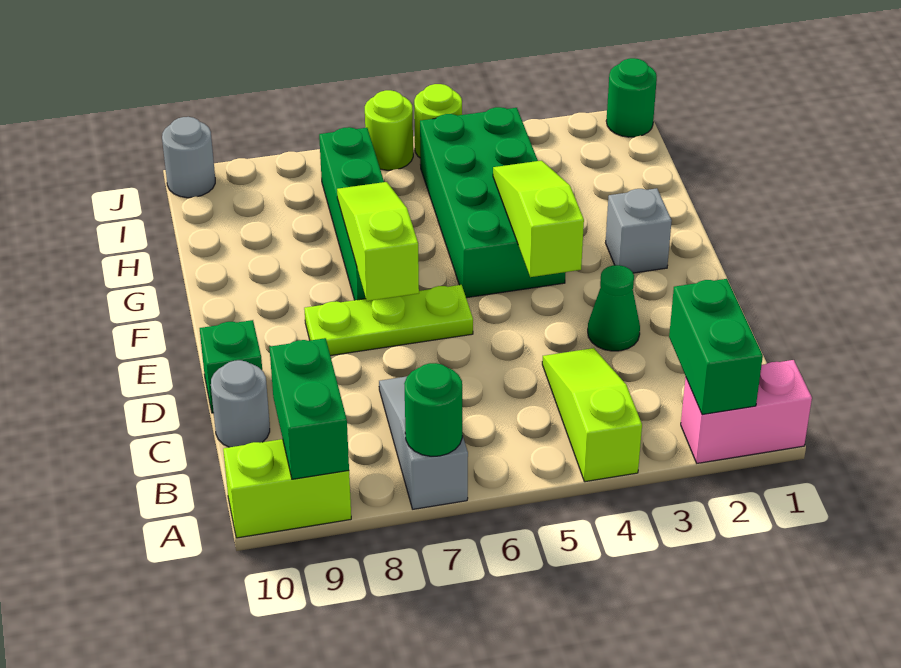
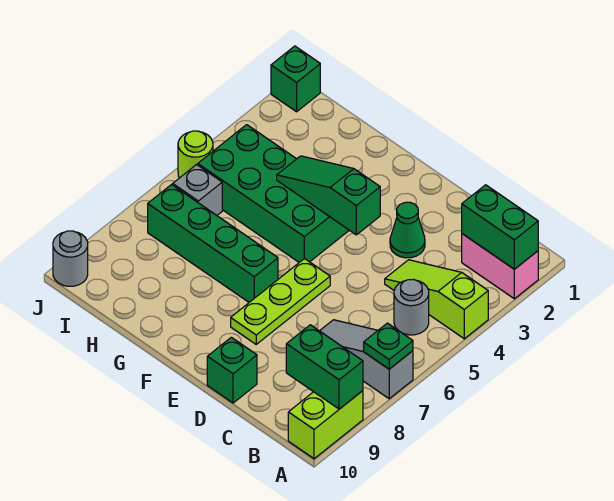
pink 1x2 brick [681,360,812,463] -> pink 1x2 brick turned to [462,234,538,299]
green 1x1 round brick [404,363,462,456] -> green 1x1 plate [364,323,413,369]
grey 1x1 round brick [211,360,270,447] -> grey 1x1 round brick moved to [394,279,429,335]
lime 1x3 slope [493,161,584,277] -> green 1x3 slope [277,156,380,235]
lime 1x3 slope [337,182,419,301] -> none
grey 1x1 brick [606,188,672,273] -> grey 1x1 brick moved to [173,165,222,215]
green 1x1 round brick [606,58,657,137] -> green 1x1 brick [271,46,320,112]
lime 1x1 round brick [365,90,413,170] -> none

